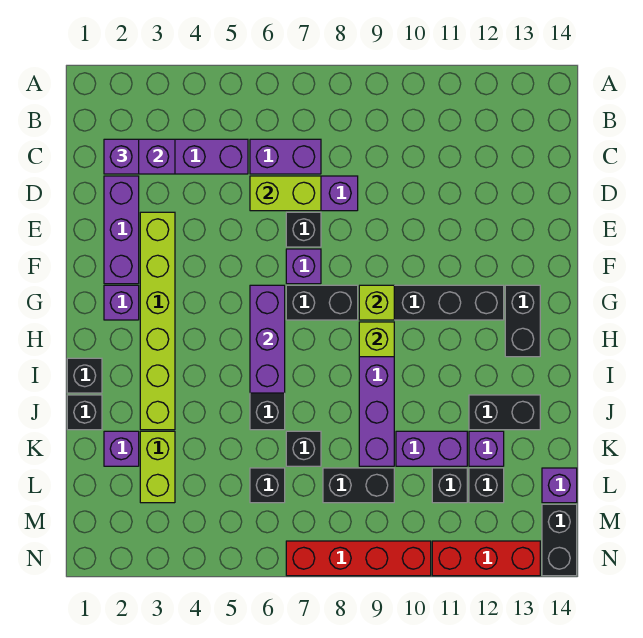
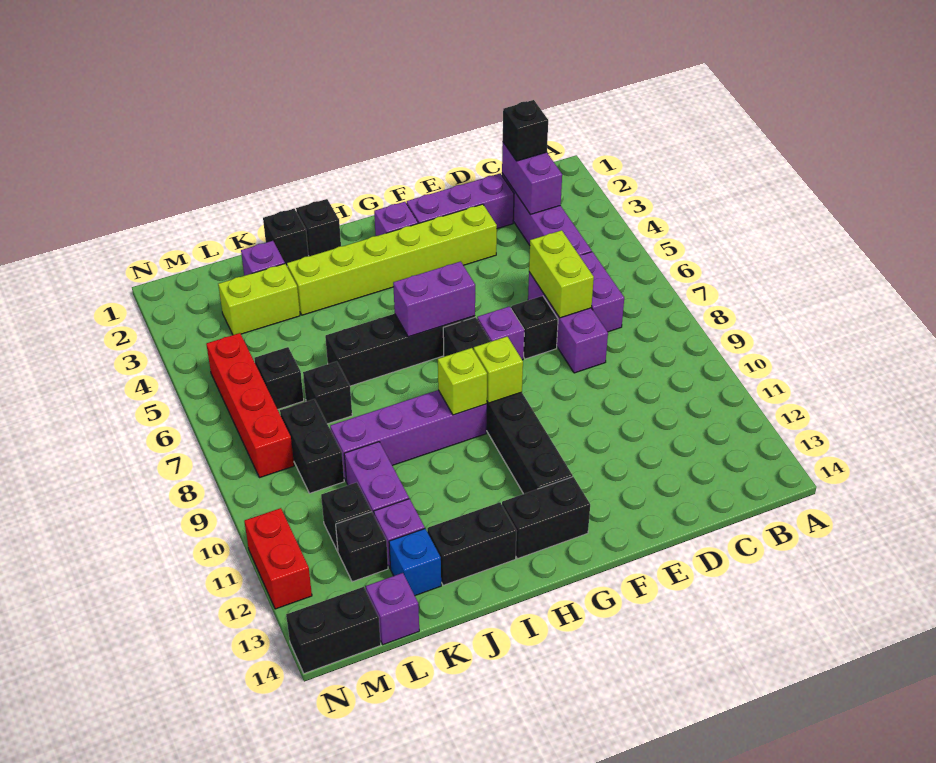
purple 1x1 brick [104,139,139,174] -> black 1x1 brick [503,100,548,161]
purple 1x3 brick [250,285,285,393] -> purple 1x2 brick [393,261,475,337]
black 1x2 brick [469,395,540,430] -> black 1x2 brick turned to [427,502,516,585]
none -> blue 1x1 brick [389,529,441,596]
red 1x4 brick [286,541,431,576] -> red 1x4 brick moved to [206,333,294,478]
red 1x3 brick [432,541,540,576] -> red 1x2 brick [244,508,312,609]

